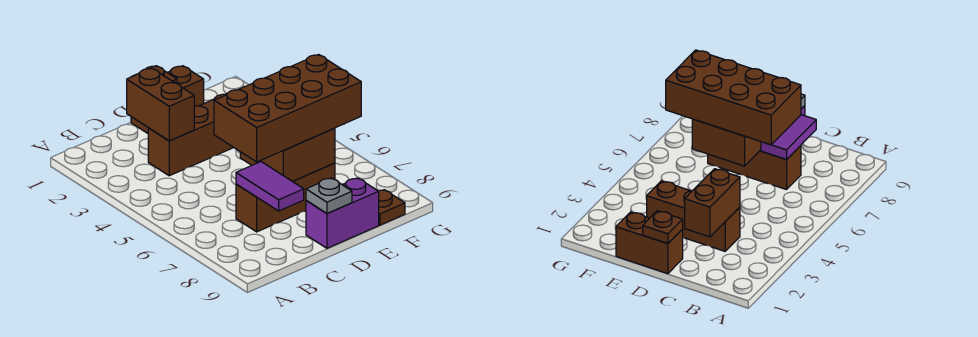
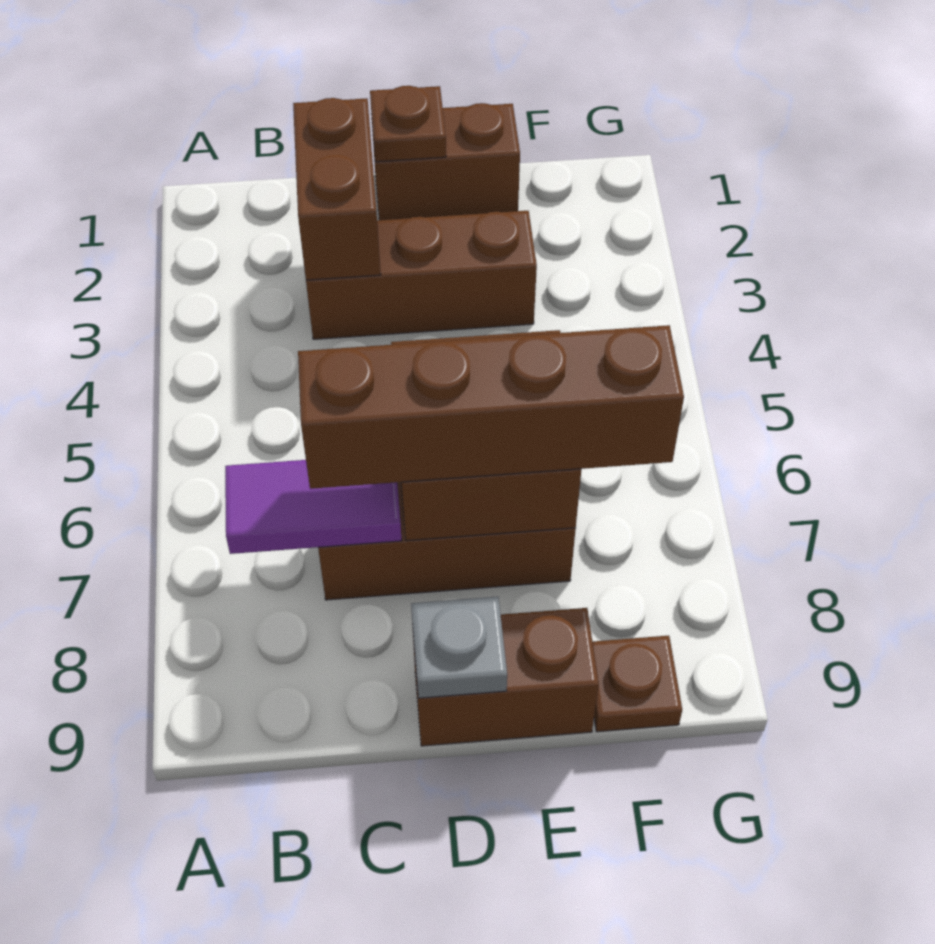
brown 2x4 brick [214,55,361,162] -> brown 1x4 brick [298,325,684,489]
purple 1x2 tile [236,162,304,211] -> purple 1x2 tile turned to [225,460,402,554]
purple 1x2 brick [306,178,379,248] -> brown 1x2 brick [412,608,599,746]

